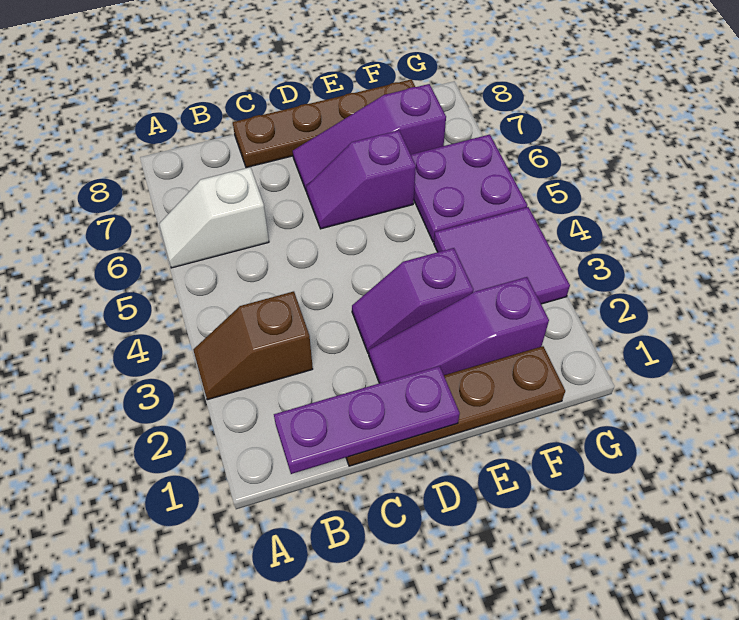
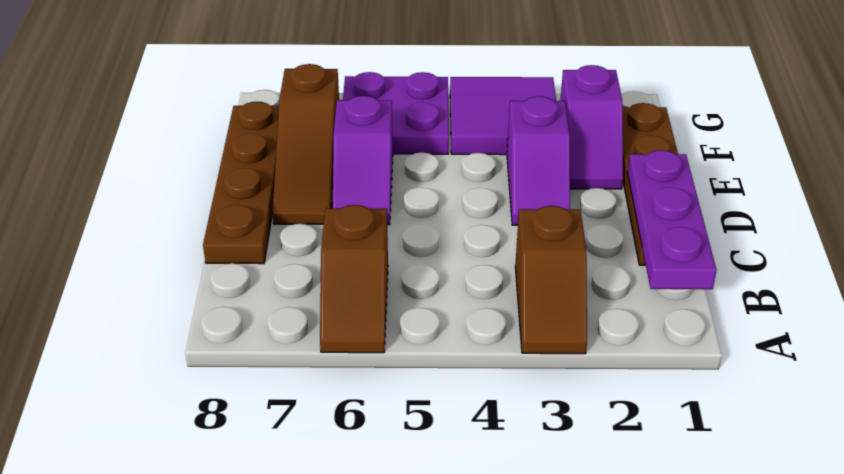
white 1x2 slope [159,167,269,268] -> brown 1x2 slope [320,205,388,353]
purple 1x3 slope [369,277,549,383] -> purple 1x2 slope [560,65,623,189]
purple 1x3 slope [293,84,446,192] -> brown 1x3 slope [273,64,339,224]

